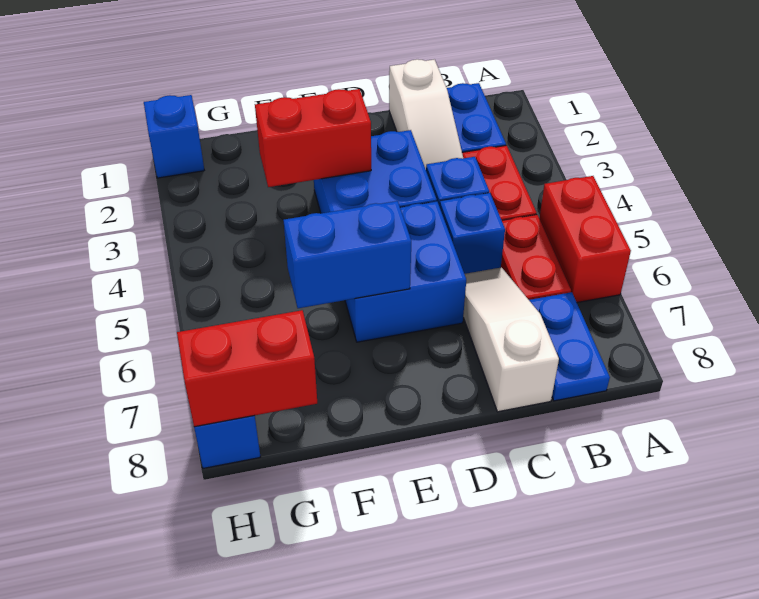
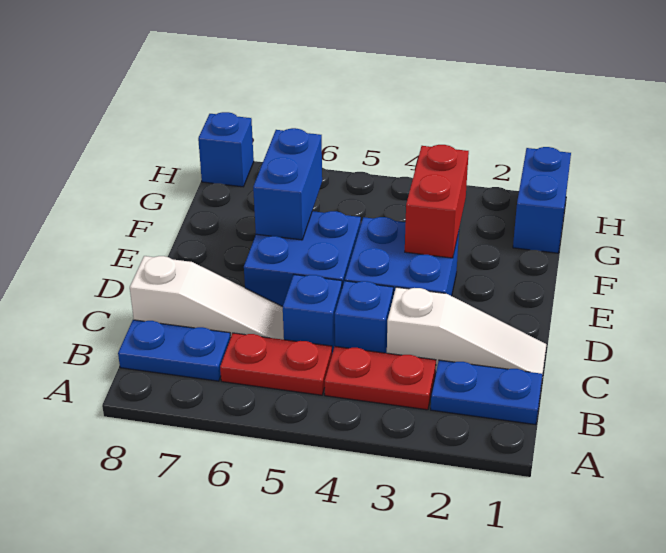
red 1x2 brick [539,176,631,303] -> none
white 1x3 slope [389,59,463,169] -> white 1x3 slope turned to [387,287,546,374]
red 1x2 brick [177,310,317,427] -> none
blue 1x1 brick [144,95,204,178] -> blue 1x2 brick [513,147,571,253]

